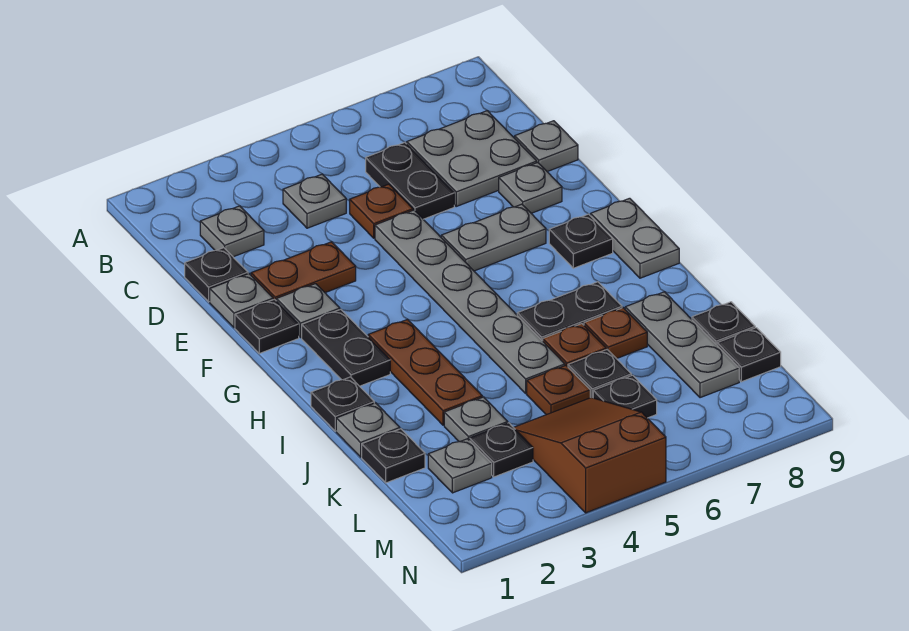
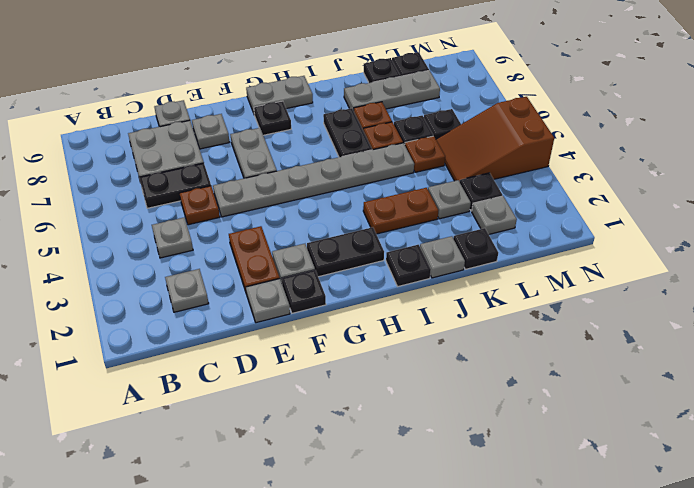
black 1x1 plate [185,248,248,302] -> none
brown 1x3 plate [368,319,482,425] -> brown 1x2 plate [363,188,438,234]

